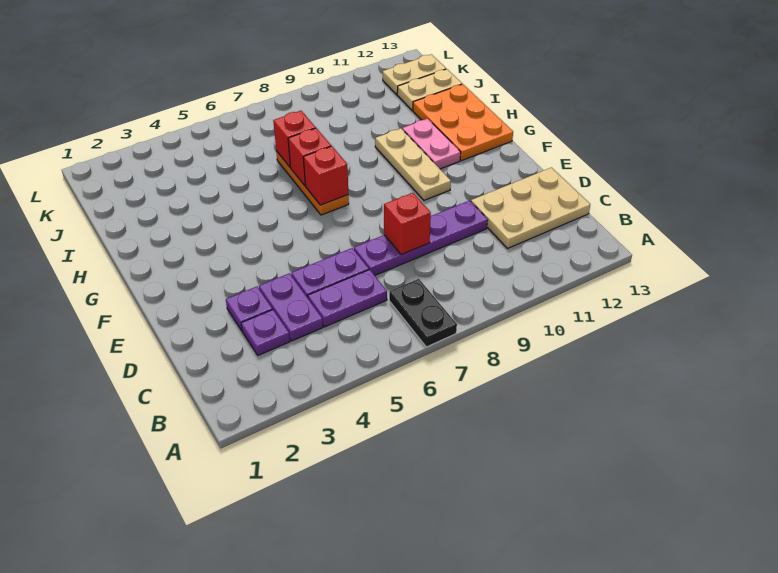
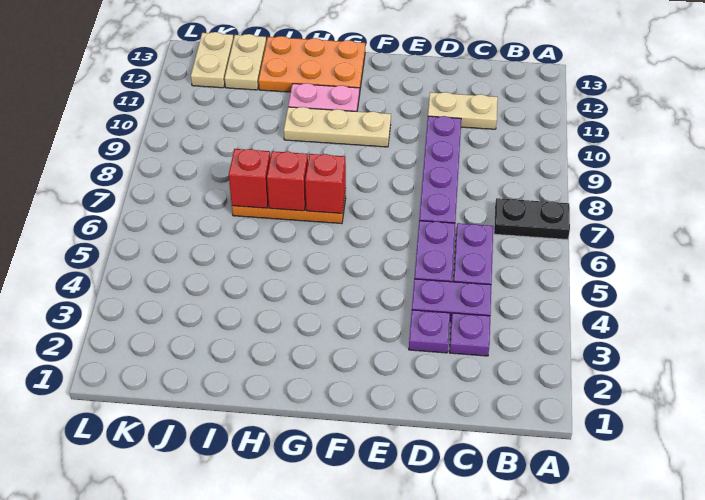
tan 2x3 plate [471,168,590,249] -> tan 1x2 plate [428,92,498,129]
red 1x1 brick [384,193,431,255] -> none

